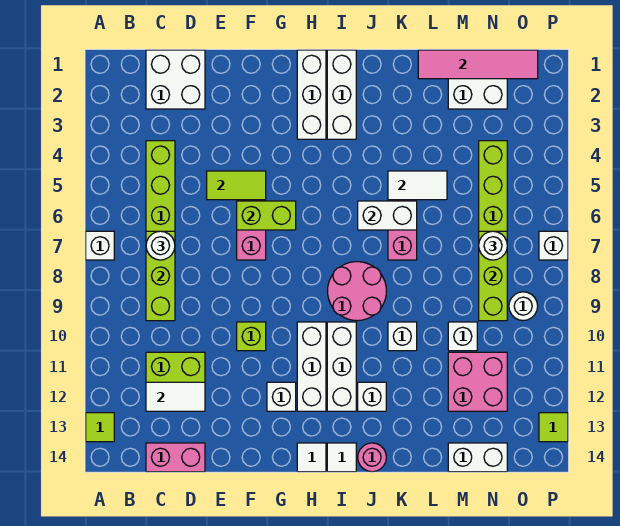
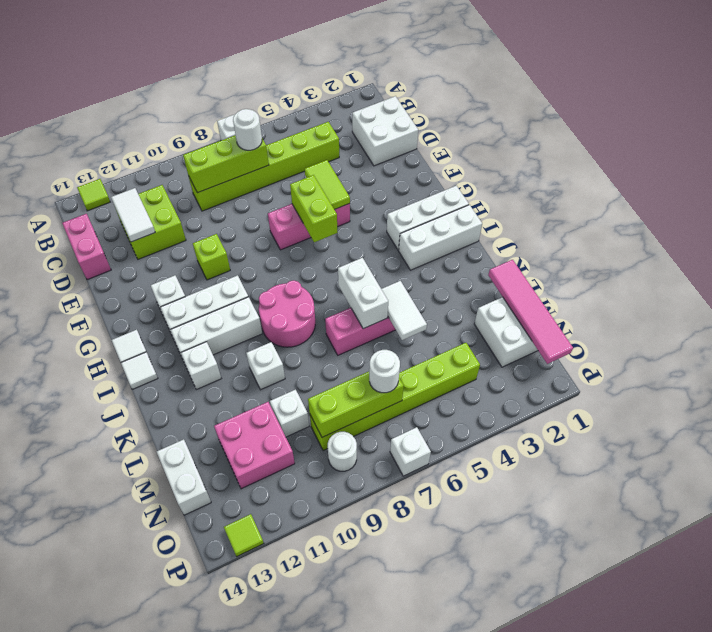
pink 1x1 round brick [358,443,386,472] -> none

